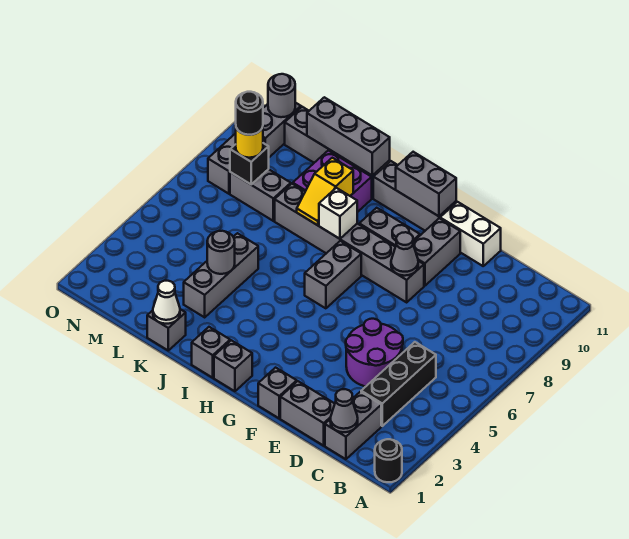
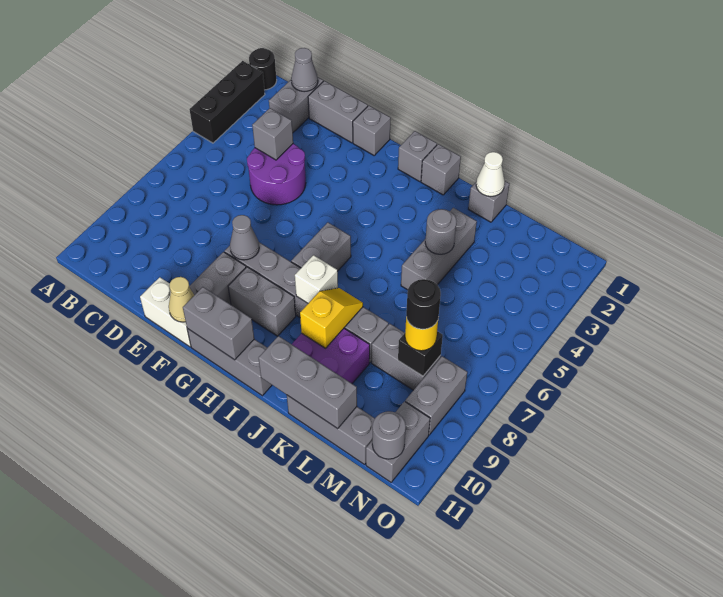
black 1x3 brick [361,342,436,426] -> black 1x3 brick moved to [190,61,265,143]
none -> grey 1x1 brick [252,108,293,160]
none -> tan 1x1 cone [169,277,194,322]

